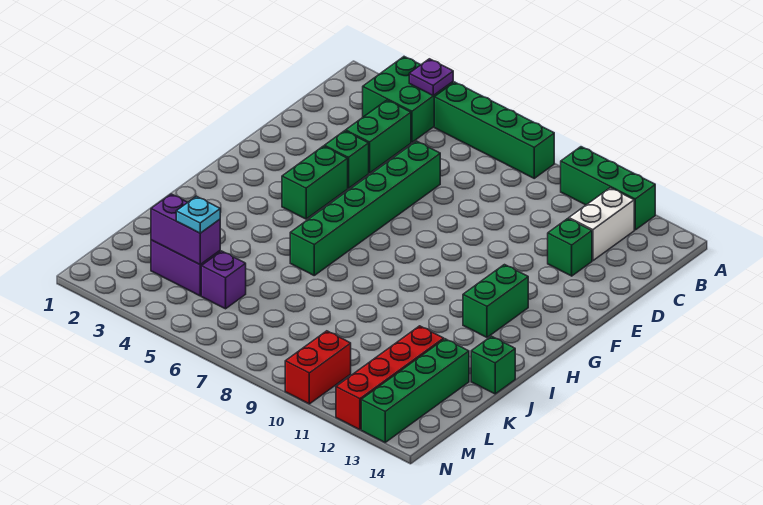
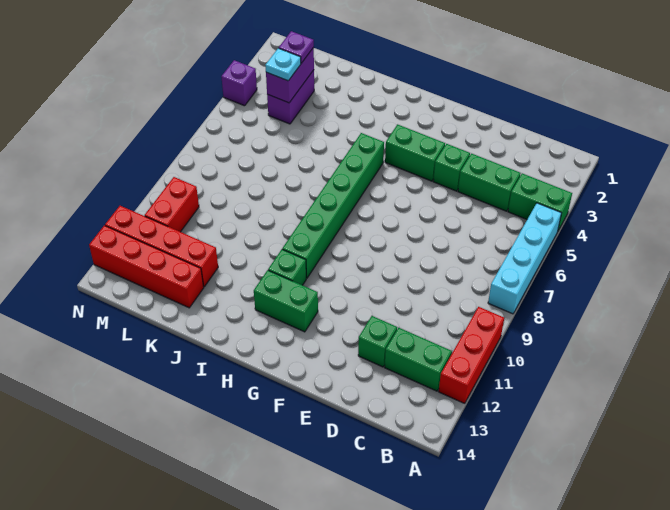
green 2x2 brick [363,57,453,142] -> green 1x2 brick [508,173,572,231]
purple 1x1 plate [409,59,453,96] -> purple 1x1 plate moved to [279,31,314,63]
green 1x4 brick [434,82,554,178] -> cyan 1x4 brick [488,203,561,314]
green 1x3 brick [561,147,655,230] -> red 1x3 brick [439,307,504,403]
white 1x2 brick [569,188,634,261] -> green 1x2 brick [385,328,452,391]
green 1x6 brick [290,141,440,275] -> green 1x6 brick turned to [282,133,384,278]
green 1x1 brick [471,336,515,394] -> green 1x1 brick moved to [268,250,306,285]
green 1x4 brick [361,339,469,442] -> red 1x4 brick [89,225,204,308]
purple 1x1 brick [201,251,246,309] -> purple 1x1 brick moved to [221,60,257,106]
red 1x2 brick [285,331,351,404] -> red 1x2 brick turned to [145,177,199,232]

